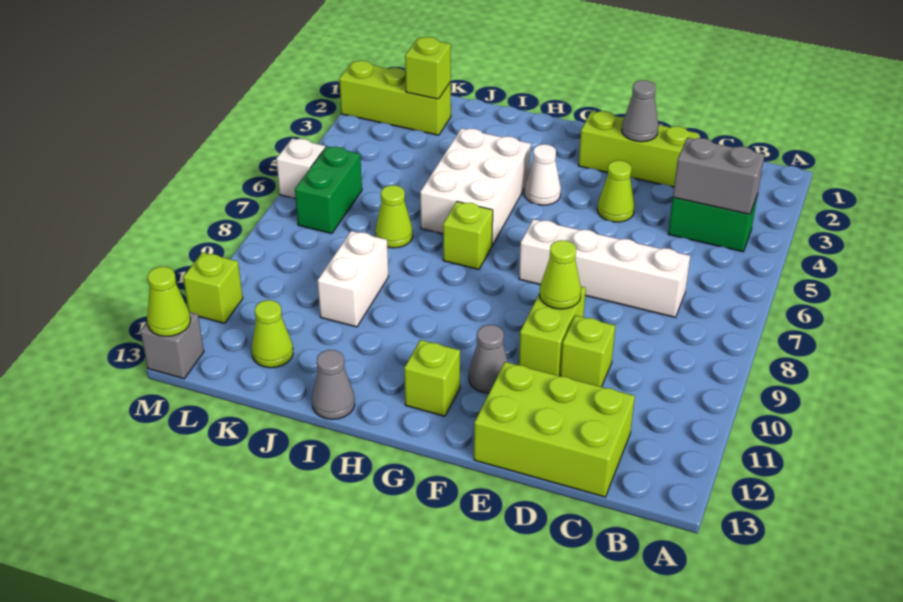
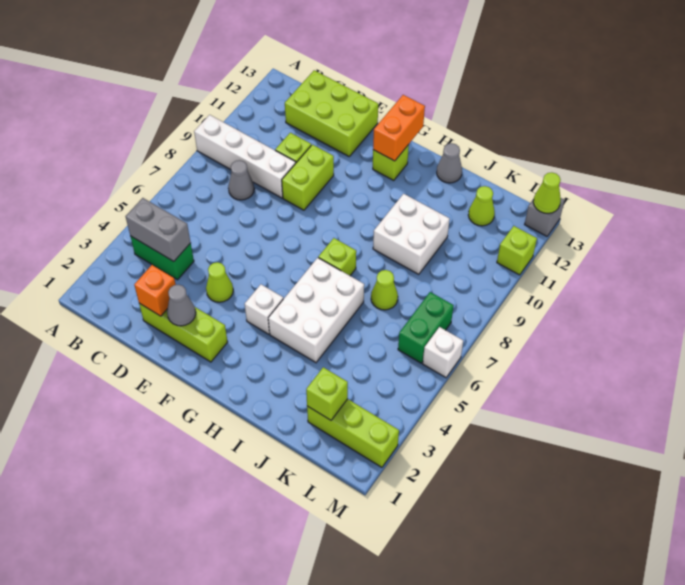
white 1x4 brick [519,219,690,317] -> white 1x4 brick moved to [194,115,296,198]
none -> orange 1x1 brick [134,265,176,316]
lime 1x1 cone [539,240,581,309] -> none
grey 1x1 cone [469,325,508,393] -> grey 1x1 cone moved to [228,160,254,200]
white 1x1 cone [525,144,561,205] -> white 1x1 brick [245,284,283,334]
none -> orange 1x2 brick [373,95,425,161]
white 1x2 brick [317,231,389,327] -> white 2x2 brick [373,194,450,274]

